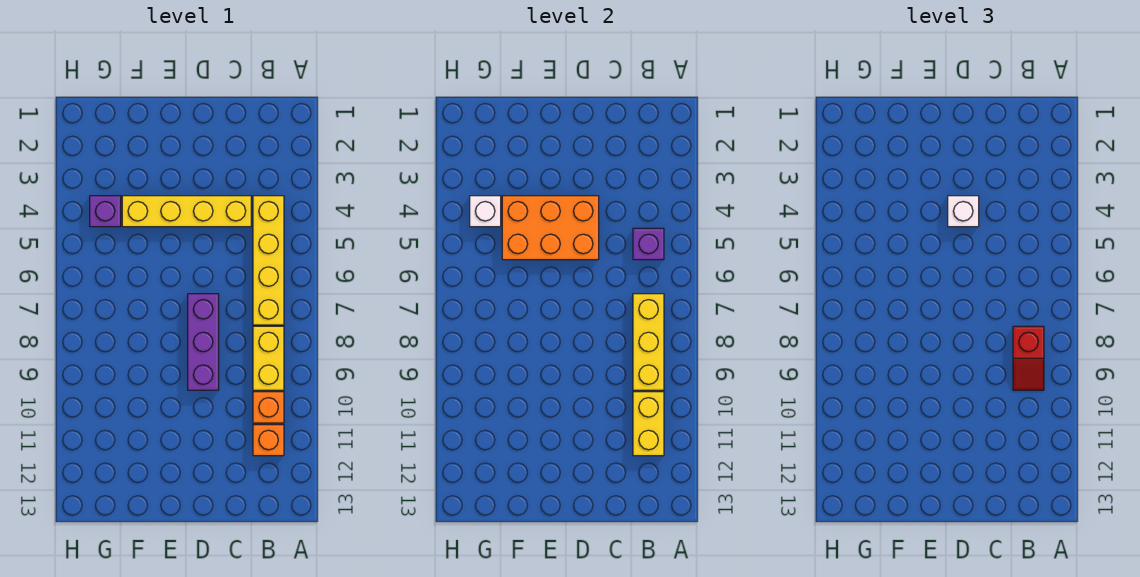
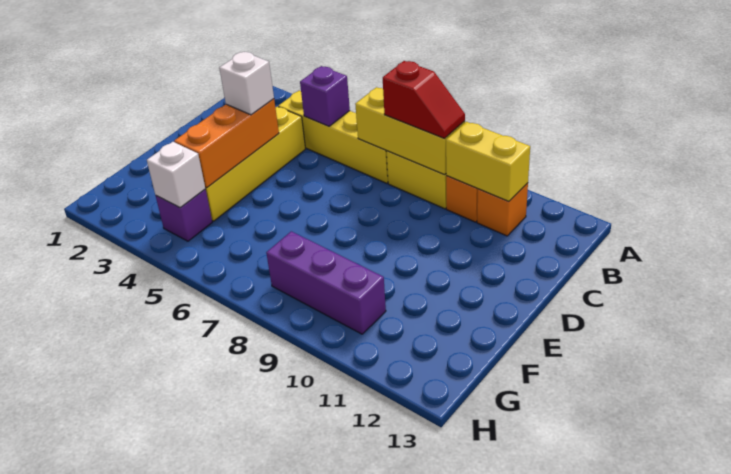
orange 2x3 brick [502,196,599,260] -> orange 1x3 brick [174,99,279,188]
purple 1x3 brick [188,294,219,390] -> purple 1x3 brick moved to [266,231,386,334]

